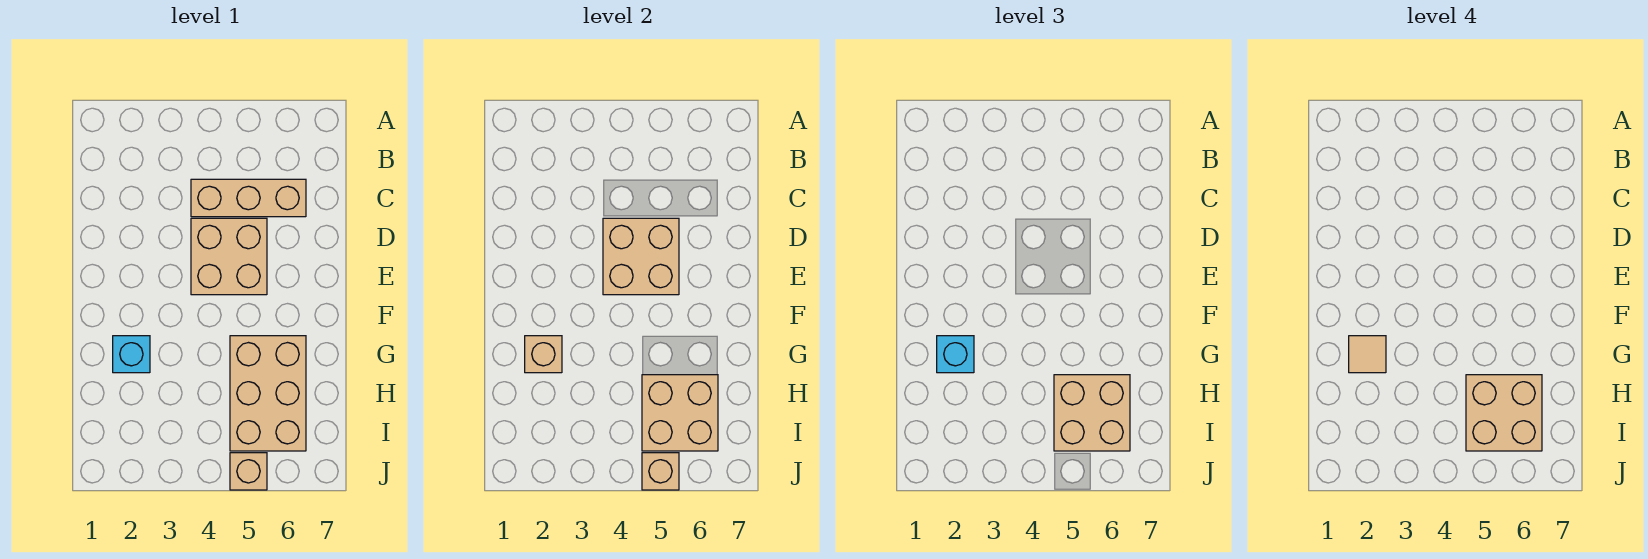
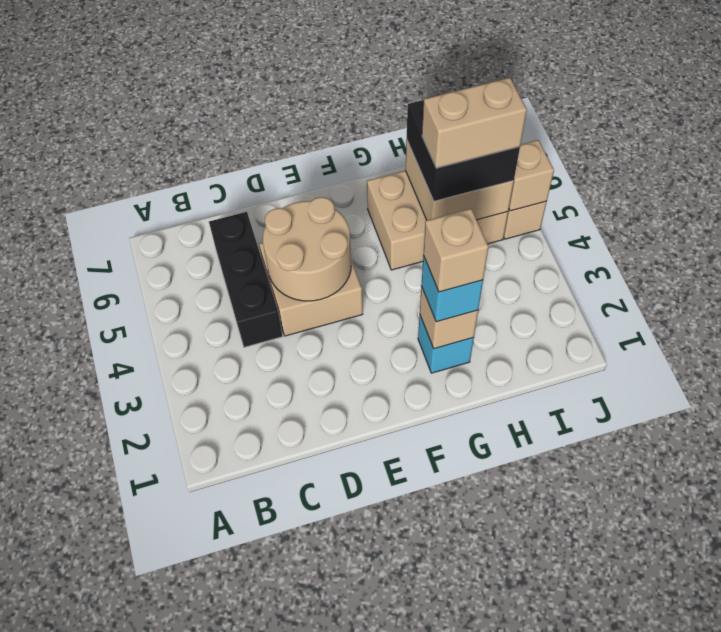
tan 1x3 brick [191,179,306,217] -> black 1x3 brick [209,212,283,347]
tan 2x2 brick [603,218,679,295] -> tan 2x2 round brick [263,197,351,301]
tan 1x1 tile [1349,336,1386,373] -> tan 1x1 brick [423,209,489,292]
tan 2x2 brick [1054,375,1130,451] -> black 2x2 brick [407,100,520,201]
tan 2x2 brick [1466,375,1542,451] -> tan 1x2 brick [422,78,527,168]

